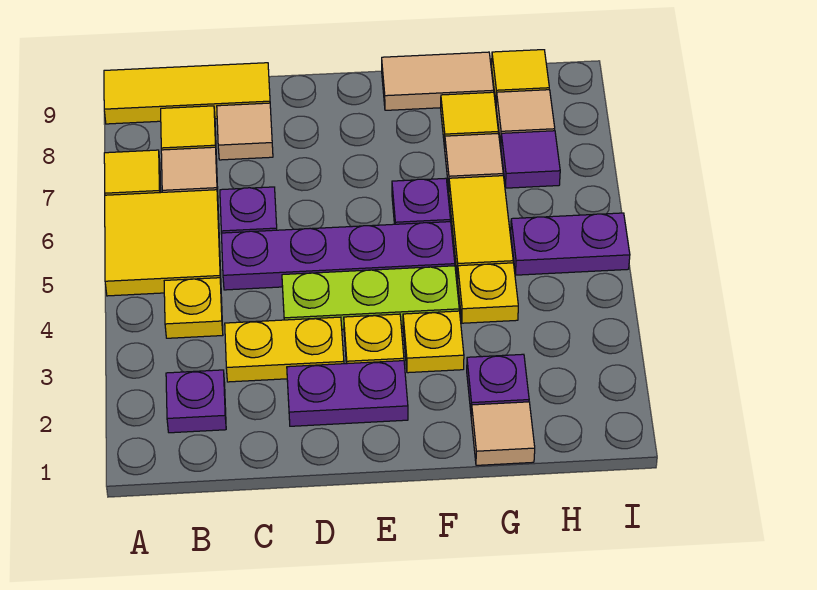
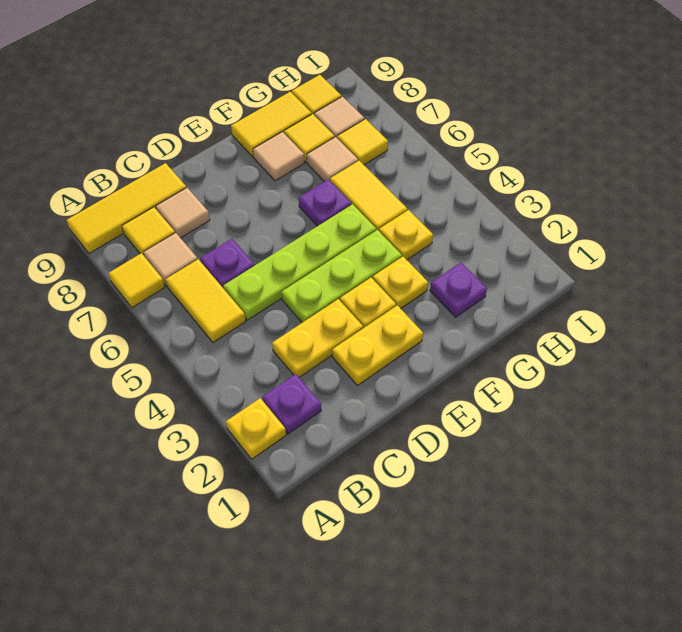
yellow 2x2 tile [105,190,221,296] -> yellow 1x2 tile [166,259,246,342]
yellow 1x1 plate [164,278,223,338] -> yellow 1x1 plate moved to [226,398,286,459]
purple 1x4 plate [221,222,455,290] -> lime 1x4 plate [223,204,376,320]
purple 1x2 plate [287,361,408,426] -> yellow 1x2 plate [332,305,423,386]
tan 1x2 tile [382,52,494,110] -> yellow 1x2 tile [231,92,312,157]
tan 1x1 tile [471,402,535,465] -> tan 1x1 tile moved to [253,132,304,181]
purple 1x2 plate [511,213,630,275] -> none
purple 1x1 tile [501,131,560,188] -> yellow 1x1 tile [337,119,388,165]

